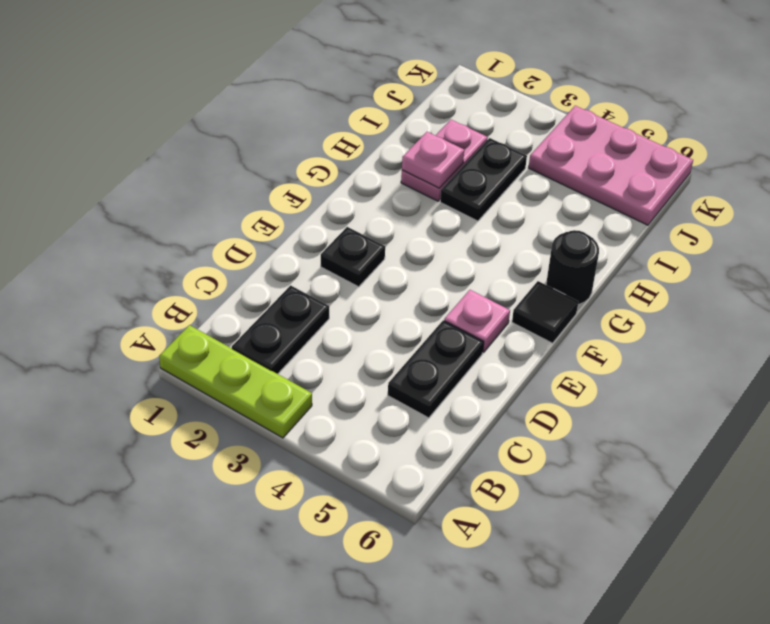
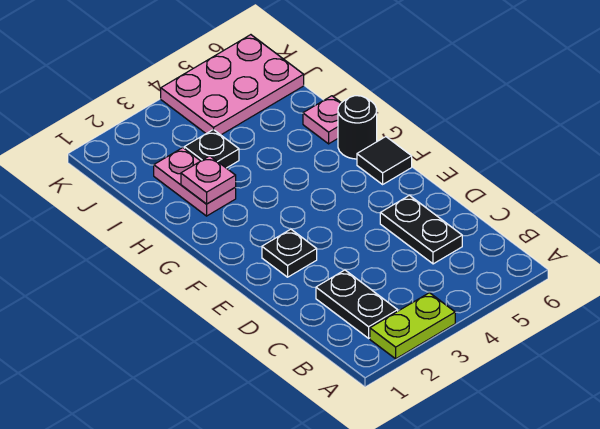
lime 1x3 plate [159,325,312,438] -> lime 1x2 plate [370,293,455,359]
pink 1x1 plate [444,290,510,352] -> pink 1x1 plate moved to [303,96,341,144]
black 1x2 plate [440,138,527,221] -> black 1x1 plate [184,130,239,168]

